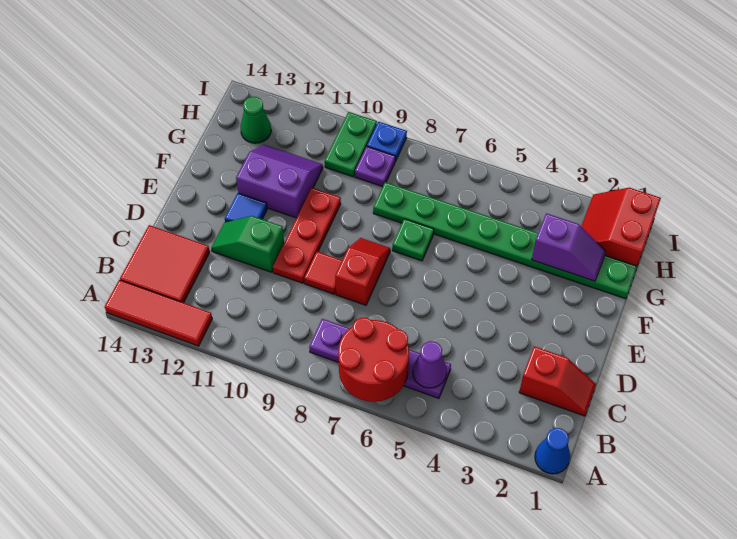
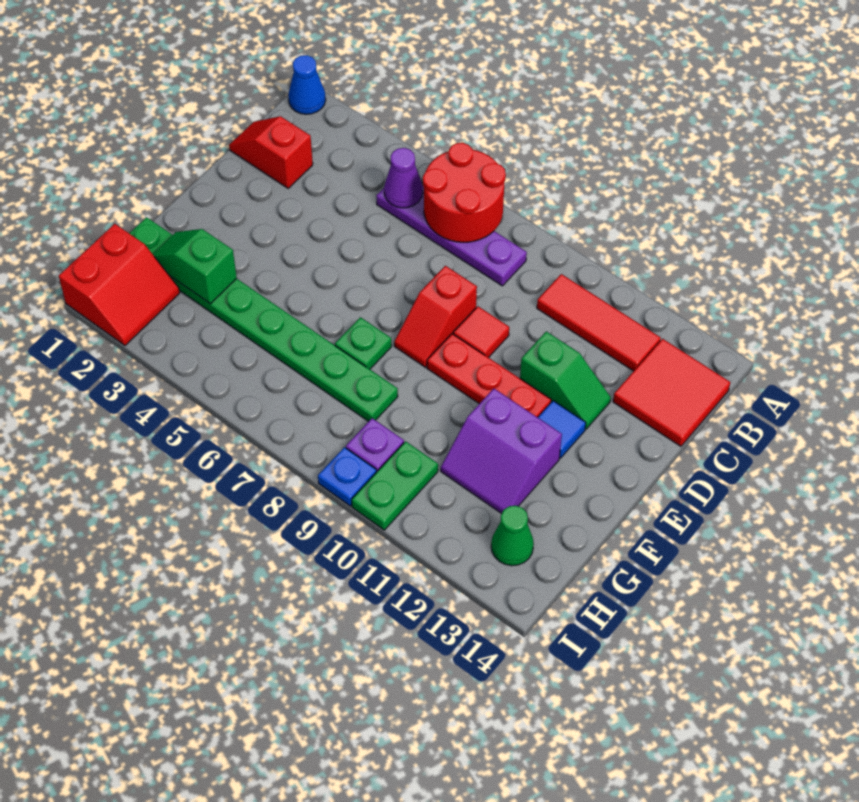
red 1x3 tile [105,280,212,346] -> red 1x3 tile moved to [537,274,661,371]
red 1x3 plate [273,188,341,283] -> red 1x3 plate turned to [427,334,551,417]
purple 1x2 slope [532,213,606,281] -> green 1x2 slope [153,229,237,304]

